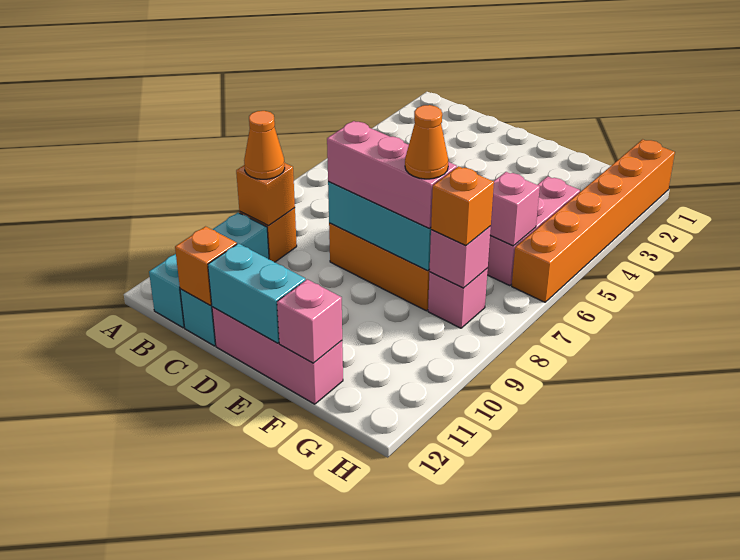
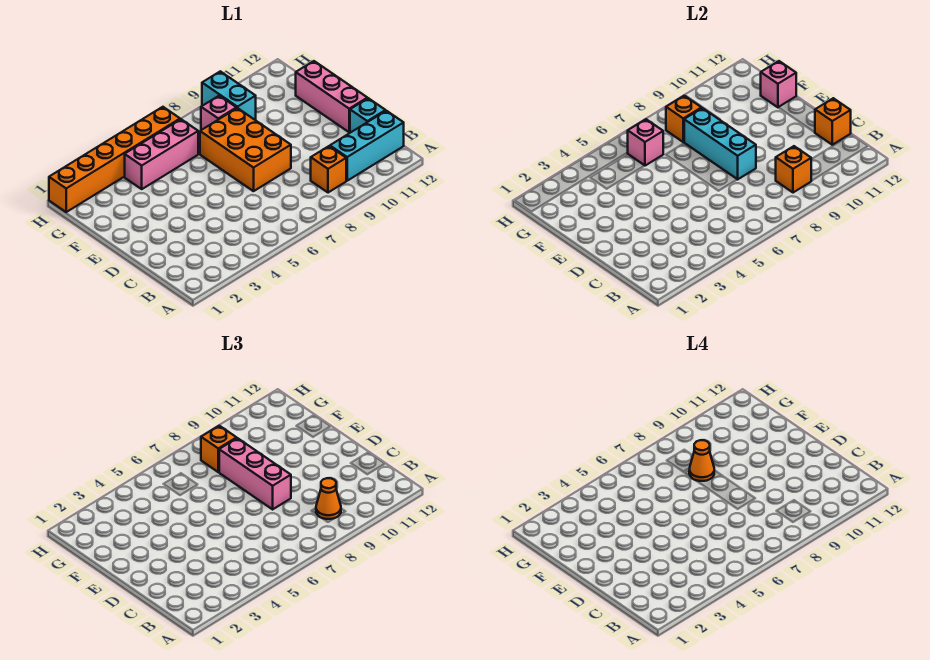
cyan 1x2 brick [208,243,305,343] -> cyan 1x2 brick moved to [202,71,256,120]
pink 1x1 brick [430,226,491,288] -> orange 1x1 brick [666,96,701,142]

